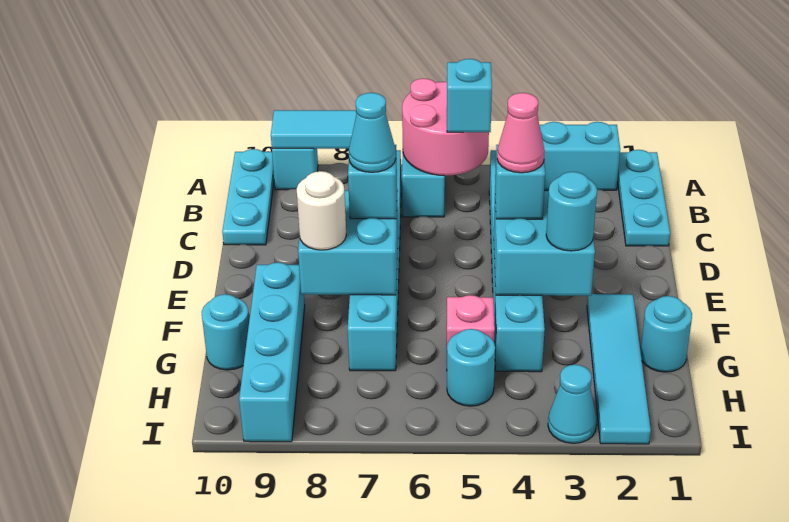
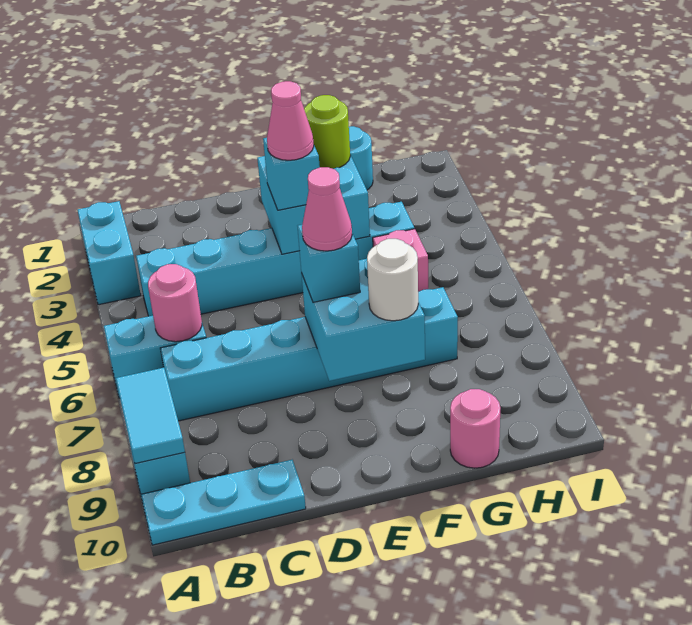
cyan 1x3 plate [617,150,670,246] -> none
pink 2x2 round brick [402,78,489,176] -> pink 1x1 round brick [148,264,202,342]
cyan 1x1 brick [447,59,492,132] -> none
cyan 1x1 cone [349,93,396,172] -> pink 1x1 cone [302,167,352,251]
cyan 1x4 tile [587,294,651,444] -> none
cyan 1x1 round brick [546,172,597,251] -> lime 1x1 round brick [304,95,350,169]
cyan 1x4 brick [239,263,305,442] -> none
cyan 1x1 round brick [202,294,249,370] -> pink 1x1 round brick [450,389,500,468]
cyan 1x1 round brick [447,329,495,406] -> none
cyan 1x1 cone [548,365,597,443] -> none

